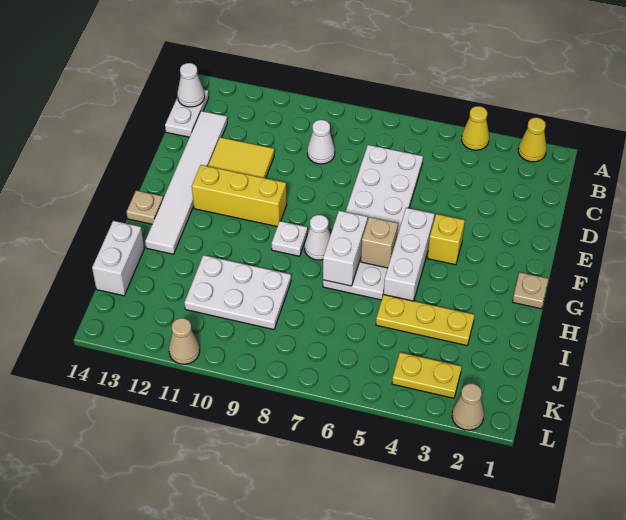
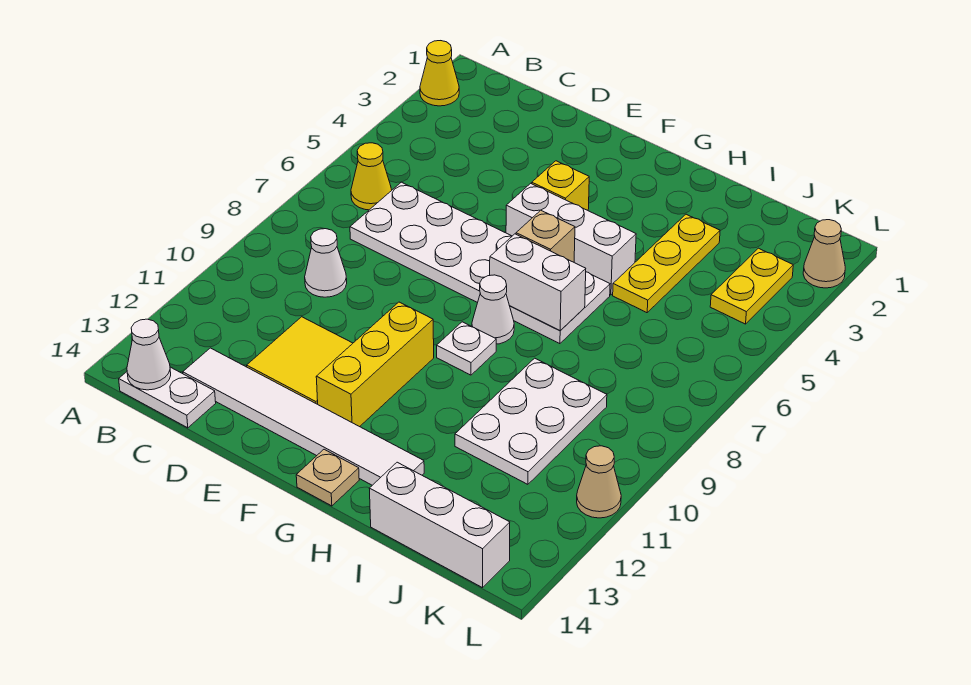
yellow 1x1 cone [461,106,489,150] -> yellow 1x1 cone moved to [351,143,392,210]
tan 1x1 plate [513,272,548,309] -> none
white 1x2 brick [92,221,144,296] -> white 1x3 brick [369,462,510,588]

